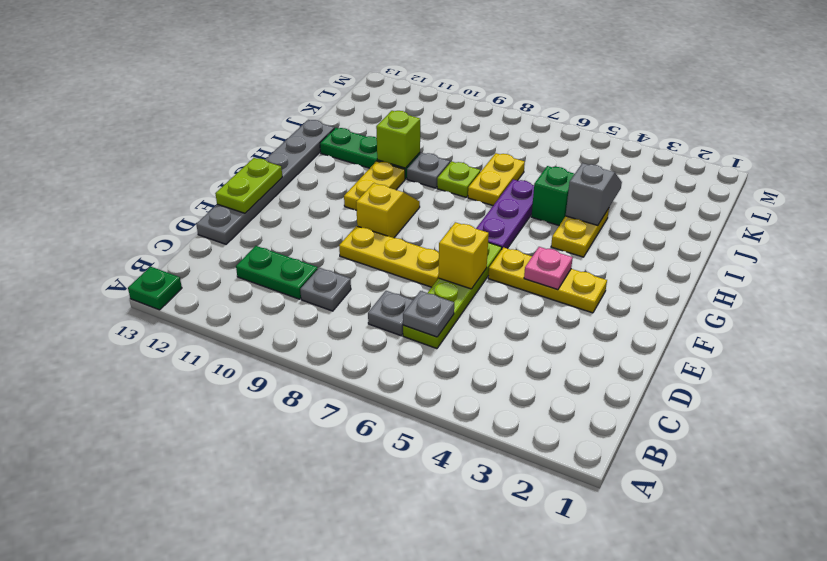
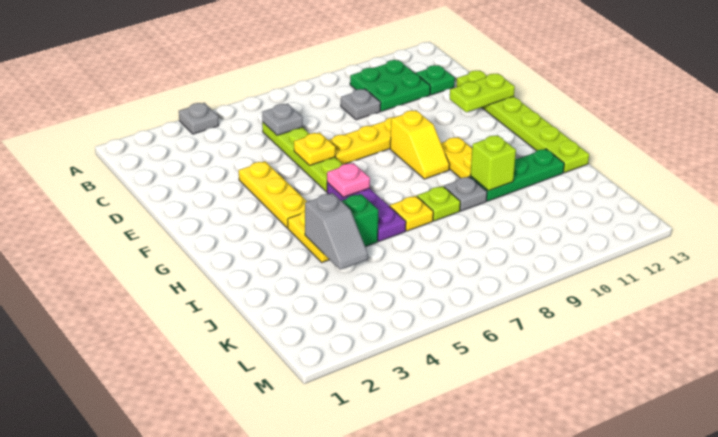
green 1x1 plate [128,267,182,310] -> green 1x1 plate moved to [416,65,455,95]
grey 1x1 plate [368,291,413,336] -> grey 1x1 plate moved to [179,103,219,134]
green 1x2 plate [236,246,318,299] -> green 2x2 plate [350,60,430,111]
grey 1x6 plate [196,120,334,244] -> lime 1x6 plate [456,70,589,173]
yellow 1x1 brick [438,222,489,289] -> yellow 1x1 plate [294,133,335,166]
lime 1x2 plate [215,158,282,213] -> lime 1x2 plate turned to [450,74,515,112]
yellow 1x3 plate [488,247,607,313] -> yellow 1x3 plate turned to [239,161,307,228]
pink 1x1 plate [524,247,573,290] -> pink 1x1 plate moved to [327,163,370,197]
yellow 1x2 plate [468,153,525,206] -> yellow 1x1 plate [390,196,433,231]

